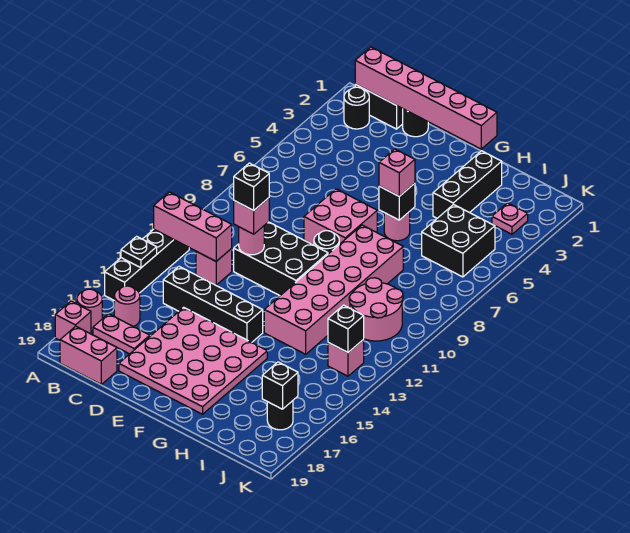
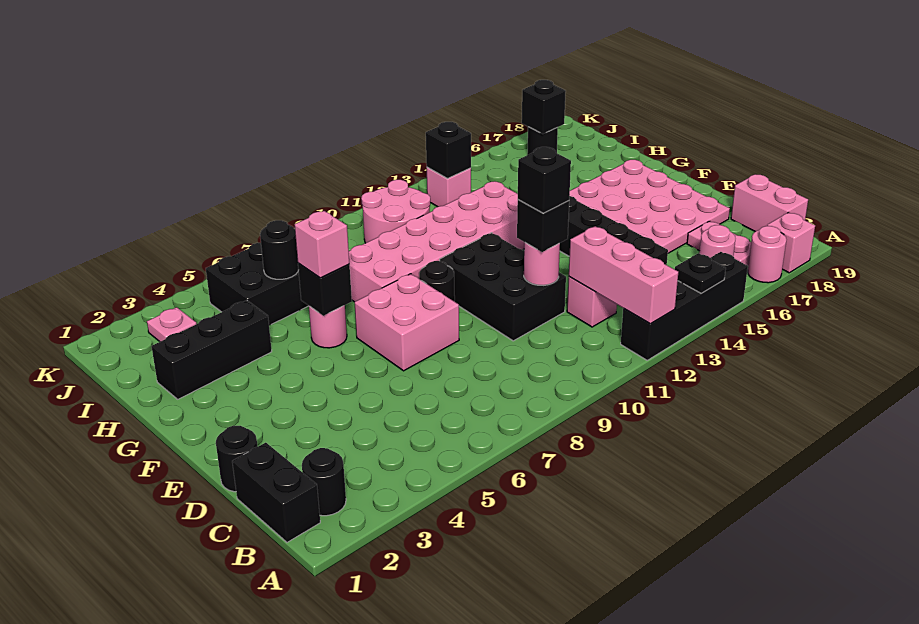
pink 1x6 brick [355,47,497,149] -> none
pink 1x1 brick [234,198,269,234] -> black 1x1 brick [517,200,569,252]
none -> black 1x1 round brick [260,220,299,279]

